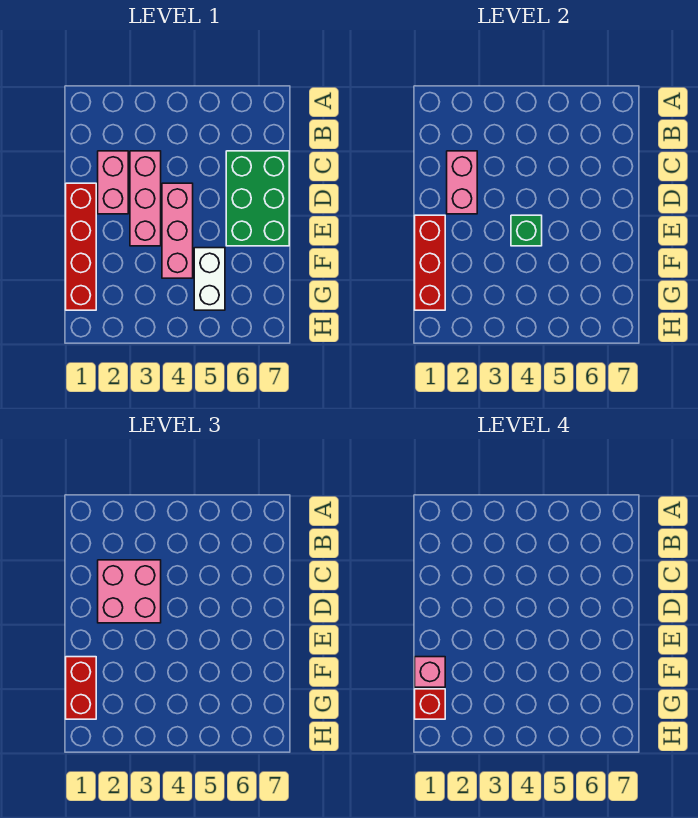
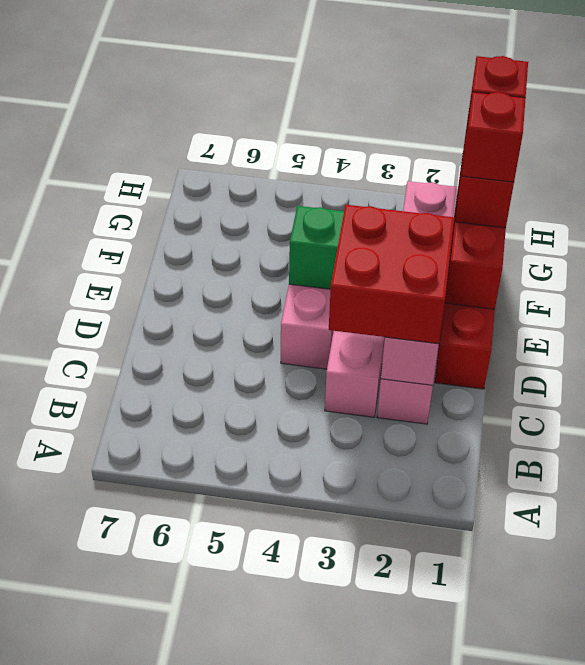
pink 1x2 brick [447,151,477,214] -> pink 1x4 brick [381,181,457,385]
pink 2x2 brick [98,560,161,623] -> red 2x2 brick [329,205,454,344]
green 2x3 brick [226,151,289,246] -> none
pink 1x1 brick [415,657,445,687] -> red 1x1 brick [462,92,526,182]
white 1x2 brick [194,248,225,310] -> none

